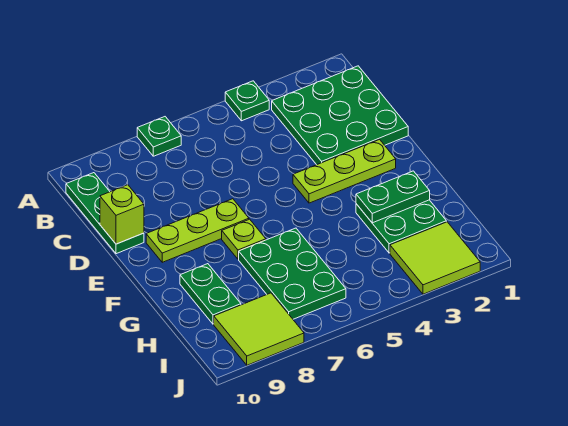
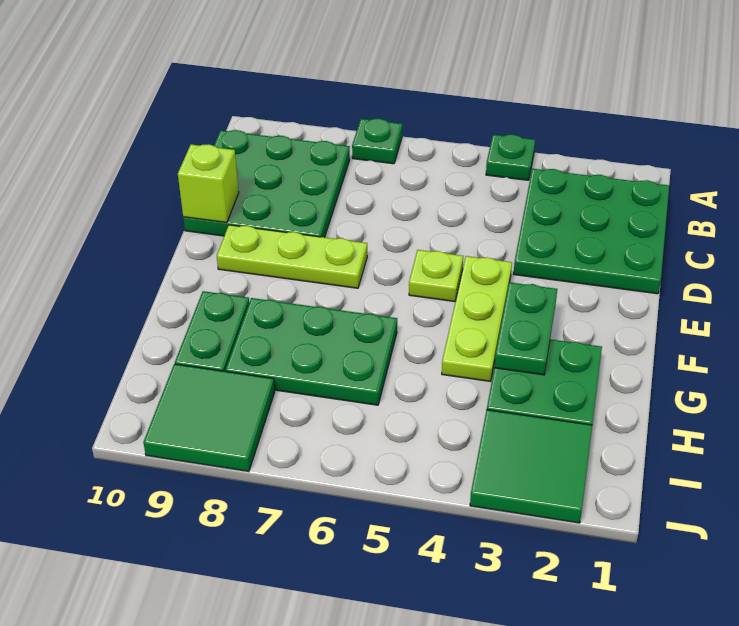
green 1x3 plate [66,173,144,254] -> green 3x3 plate [183,130,350,237]
lime 1x3 plate [293,140,396,203] -> lime 1x3 plate turned to [442,256,512,381]
lime 1x1 plate [222,219,266,259] -> lime 1x1 plate moved to [409,250,463,302]
green 1x2 plate [356,171,430,223] -> green 1x2 plate turned to [494,282,557,375]
green 2x3 plate [239,228,346,319] -> green 2x3 plate turned to [226,298,397,405]
lime 2x2 tile [390,222,480,294] -> green 2x2 tile [470,410,592,523]
lime 2x2 tile [214,293,304,365] -> green 2x2 tile [143,364,275,472]

